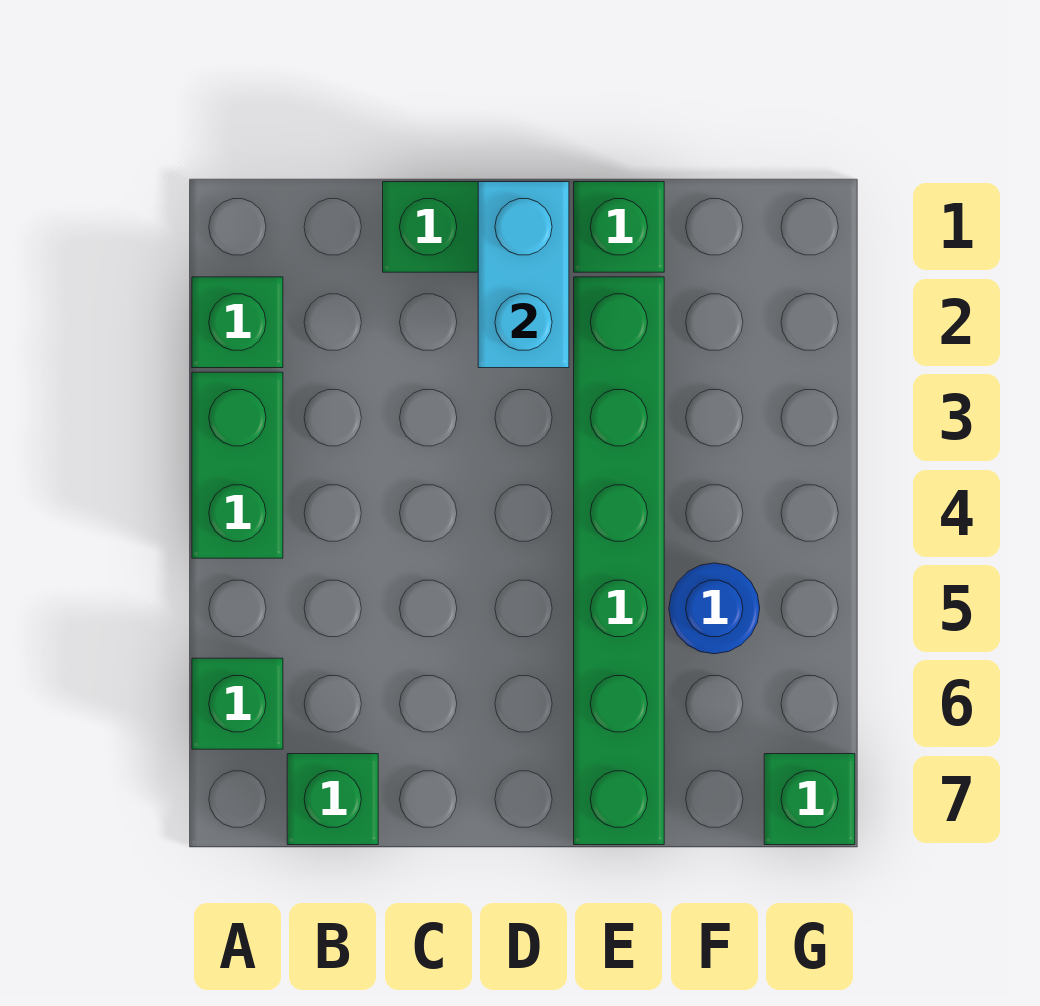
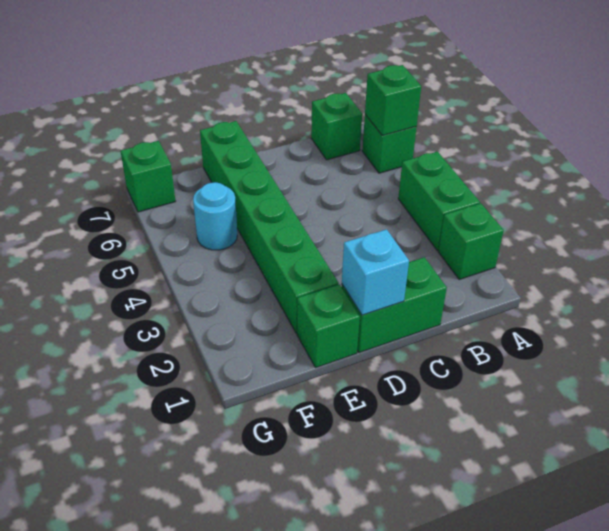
none -> green 1x1 brick [365,65,421,135]
cyan 1x2 brick [478,182,569,368] -> cyan 1x1 brick [342,229,409,315]
blue 1x1 round brick [669,563,760,654] -> cyan 1x1 round brick [193,182,237,250]

